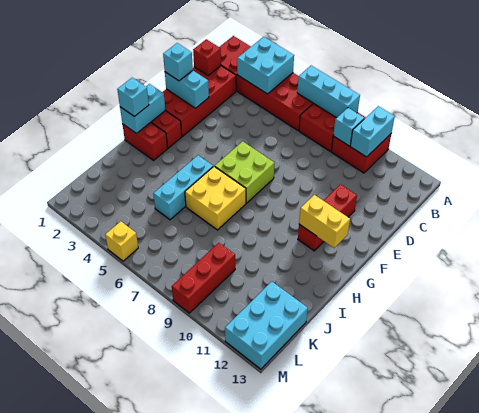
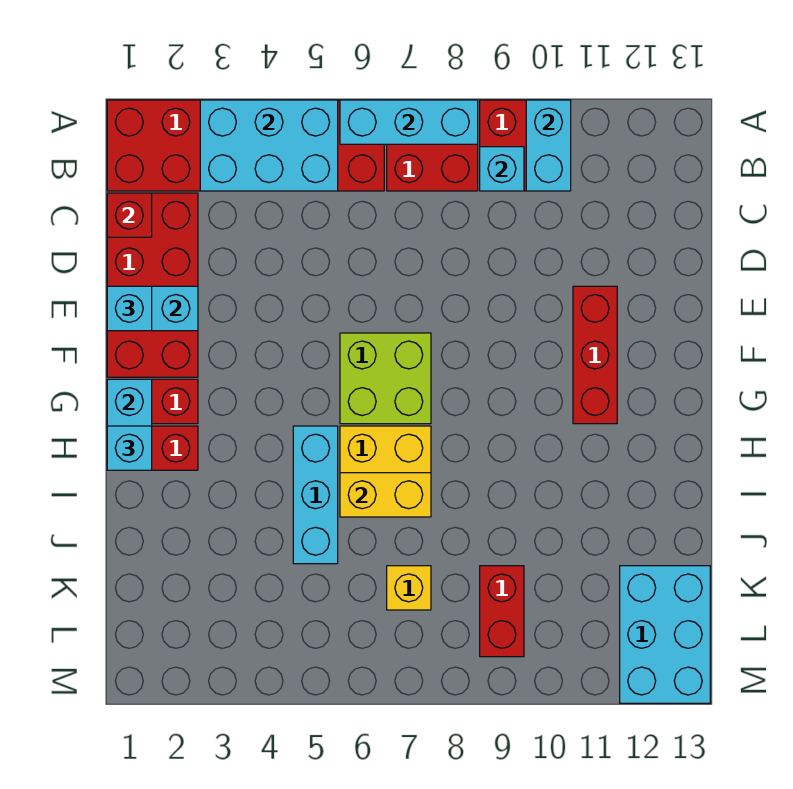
cyan 2x2 brick [237,37,294,94] -> cyan 2x3 brick [200,100,338,191]
yellow 1x2 brick [299,195,350,248] -> yellow 1x2 brick moved to [340,473,431,517]
red 1x3 brick [172,243,235,313] -> red 1x2 brick [480,566,524,657]
yellow 1x1 brick [105,221,138,261] -> yellow 1x1 brick moved to [387,566,431,610]

